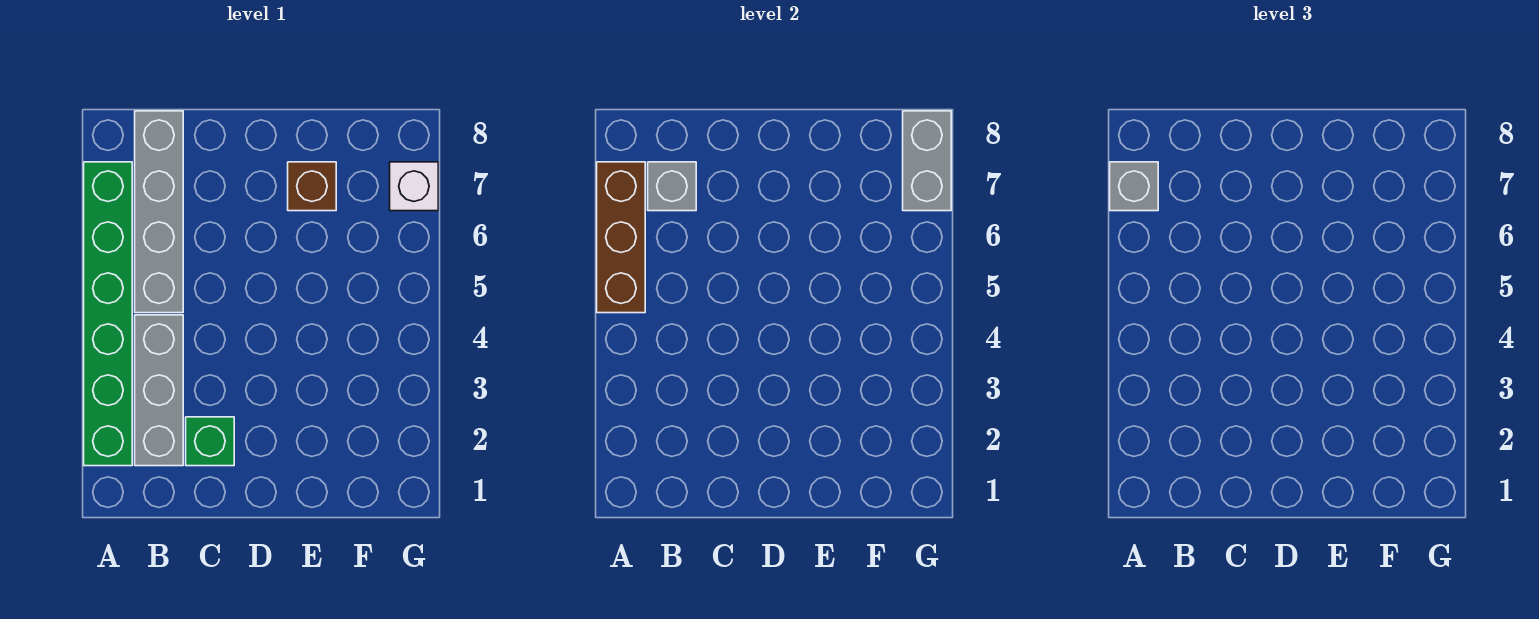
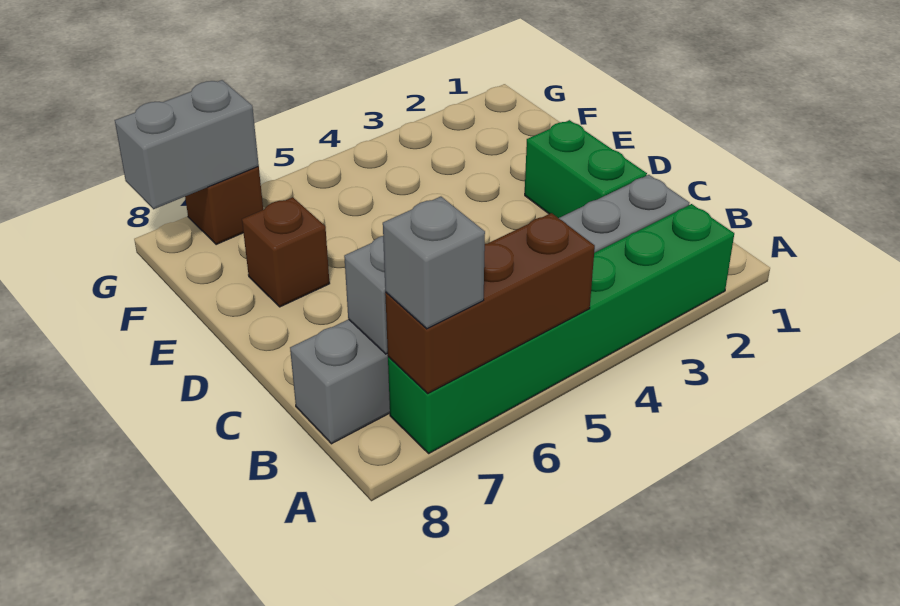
green 1x1 brick [186,417,234,466] -> green 1x2 brick [525,120,647,218]
white 1x1 brick [390,162,438,211] -> brown 1x1 brick [185,167,263,245]

